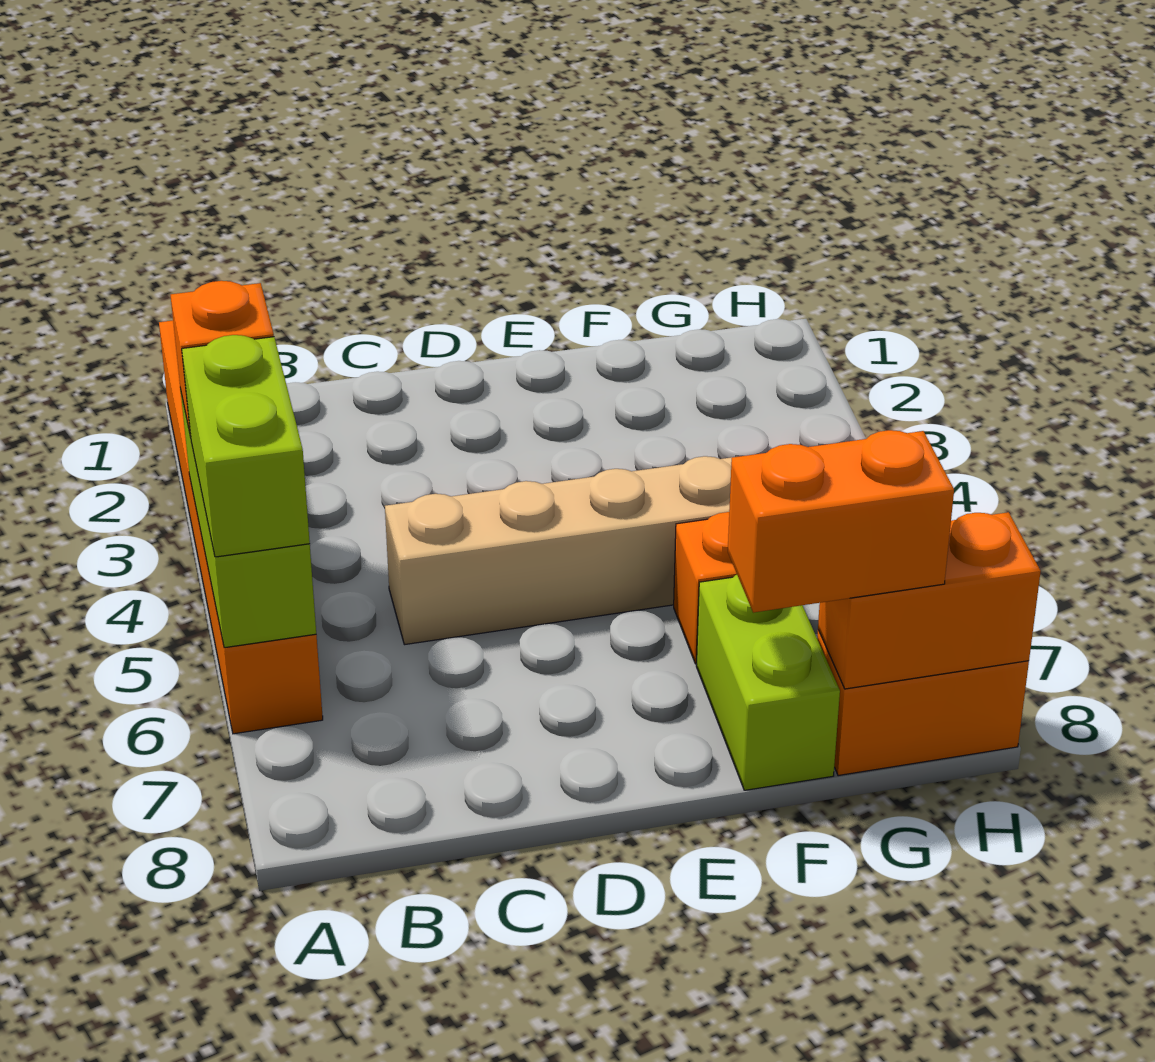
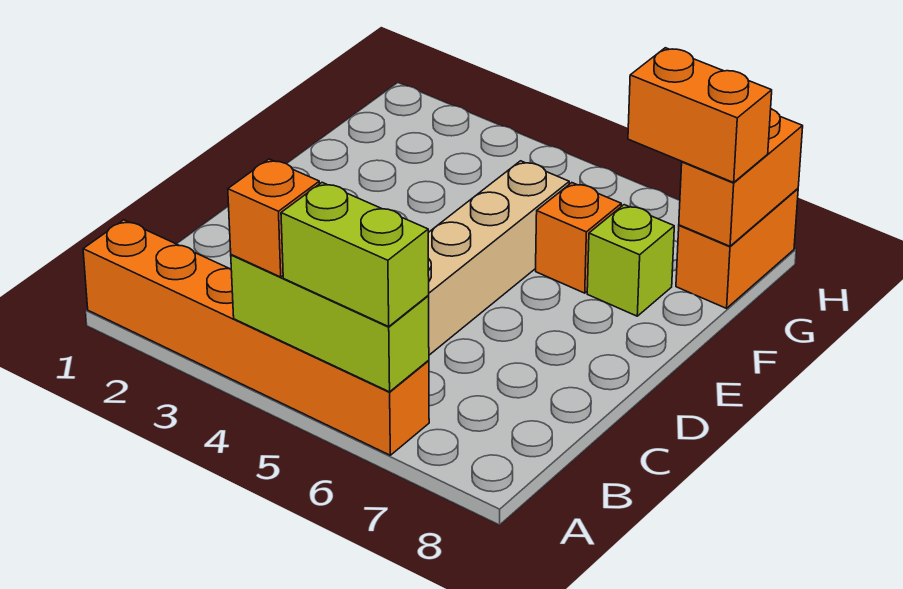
lime 1x2 brick [696,575,840,790] -> lime 1x1 brick [587,205,674,316]
orange 1x2 brick [728,430,954,613] -> orange 1x2 brick turned to [628,48,772,183]

